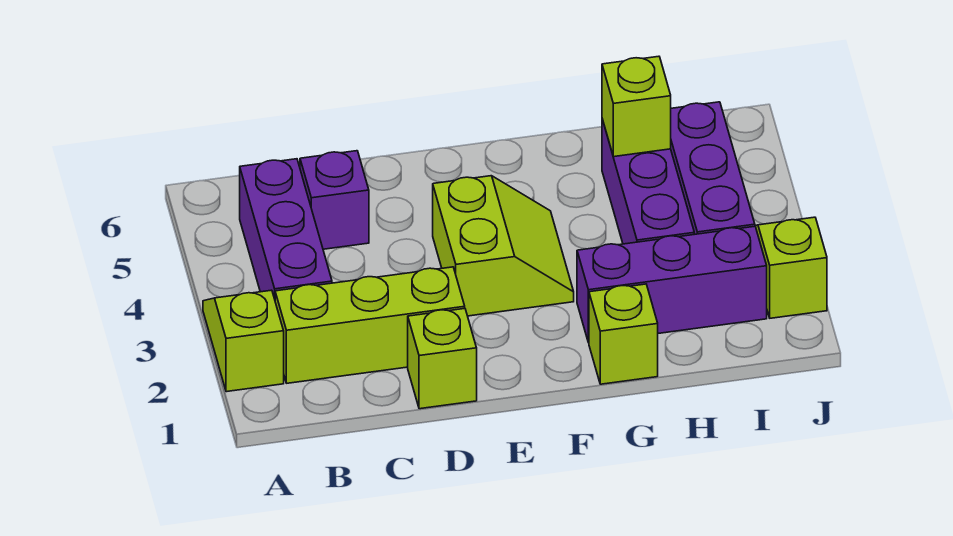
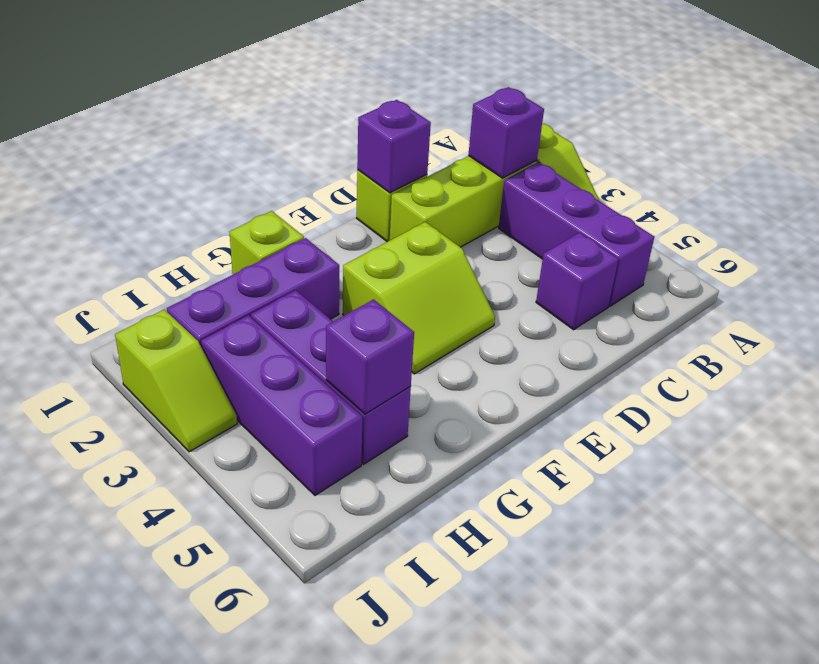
none -> purple 1x1 brick [468,87,544,178]
none -> purple 1x1 brick [357,100,431,193]
lime 2x2 slope [433,176,574,316] -> lime 2x2 slope turned to [343,222,495,374]
lime 1x1 brick [602,56,671,157] -> purple 1x1 brick [326,299,414,414]

